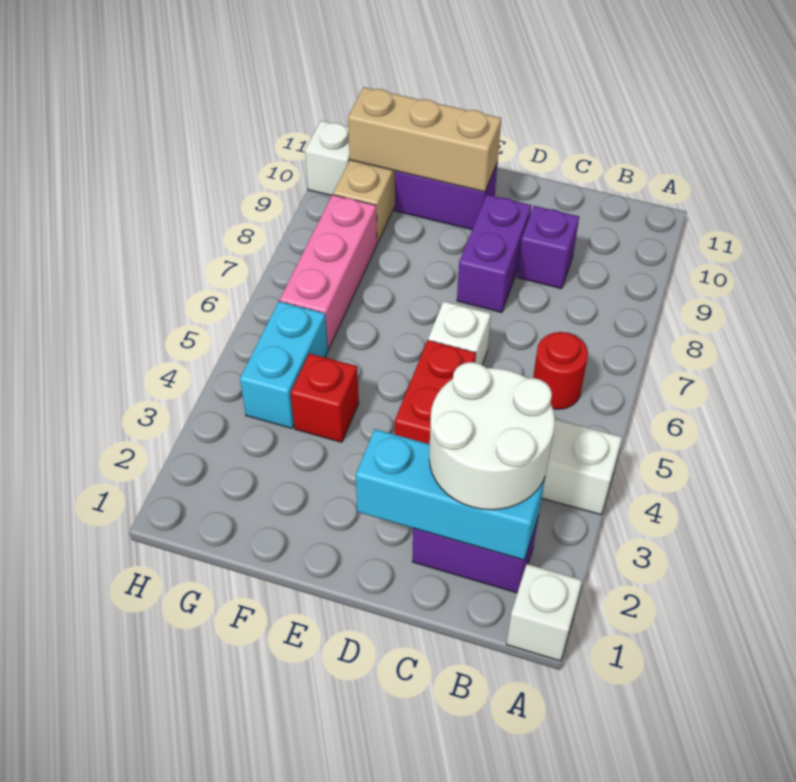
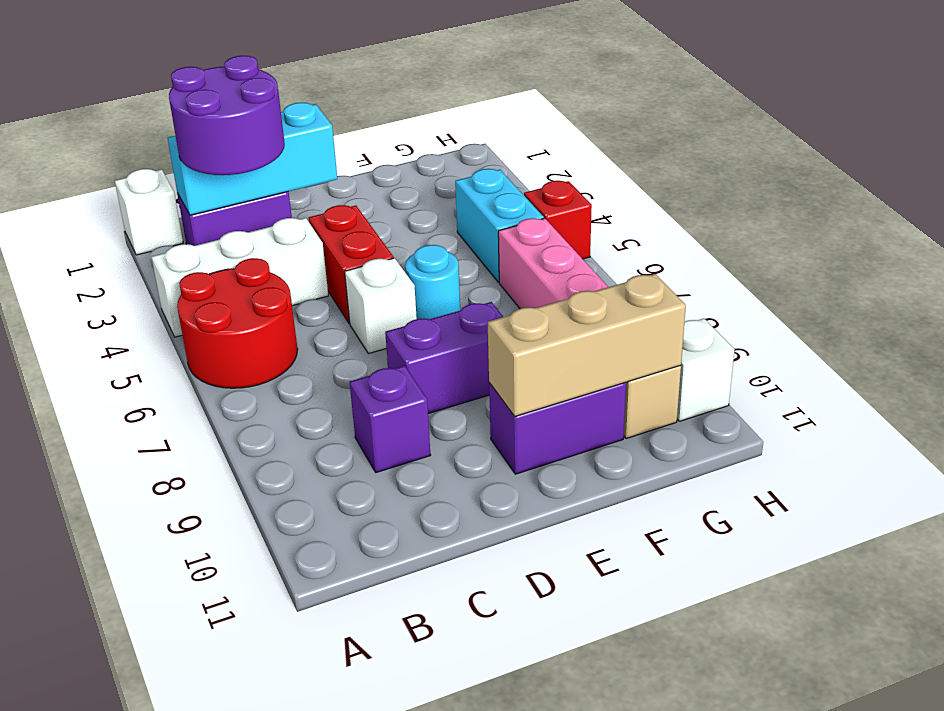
white 2x2 round brick [429,362,555,510] -> purple 2x2 round brick [169,56,285,175]
red 1x1 round brick [533,332,588,409] -> red 2x2 round brick [177,258,298,388]
purple 1x2 brick [457,195,531,313] -> purple 1x2 brick turned to [385,302,503,414]
none -> cyan 1x1 round brick [405,245,460,319]
red 1x1 brick [291,353,359,442] -> red 1x1 brick moved to [524,181,592,259]

